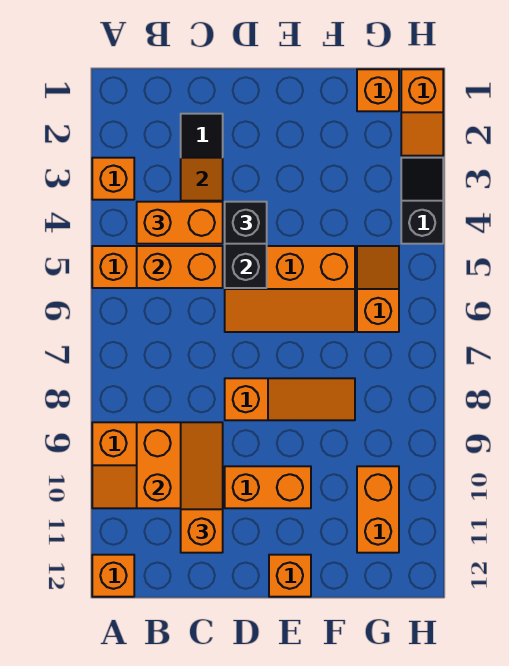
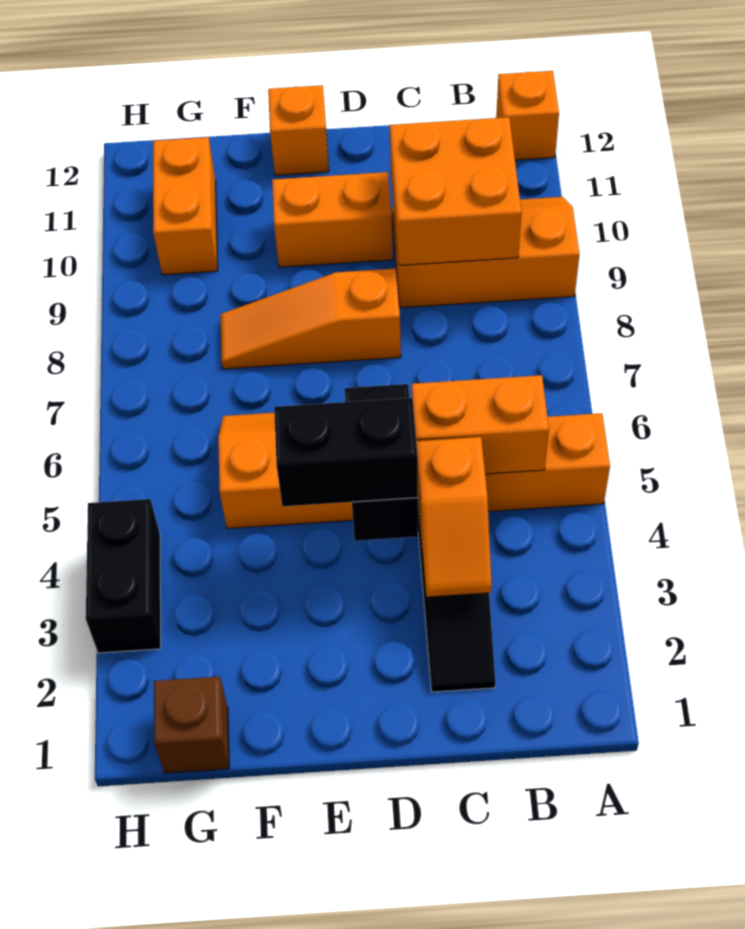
orange 1x1 brick [92,158,134,200] -> none
orange 1x2 brick [137,202,223,244] -> none
orange 1x3 slope [181,422,223,553] -> none
black 1x1 brick [225,202,267,244] -> black 1x2 brick [274,398,418,506]
orange 1x1 brick [357,69,399,111] -> brown 1x1 brick [154,677,229,773]
orange 1x2 slope [357,246,399,332] -> none
orange 1x2 slope [401,69,443,156] -> none
black 1x2 slope [401,158,443,244] -> black 1x2 brick [86,499,161,653]

